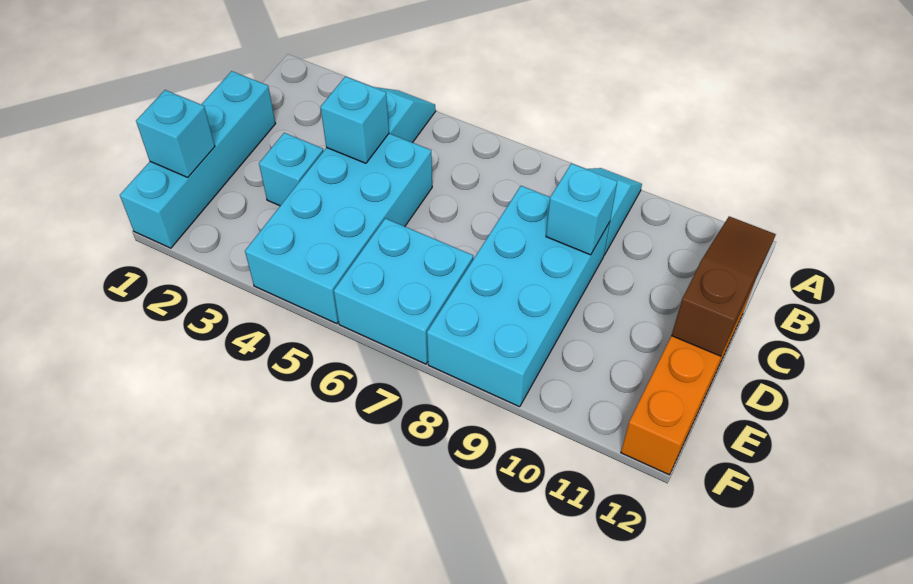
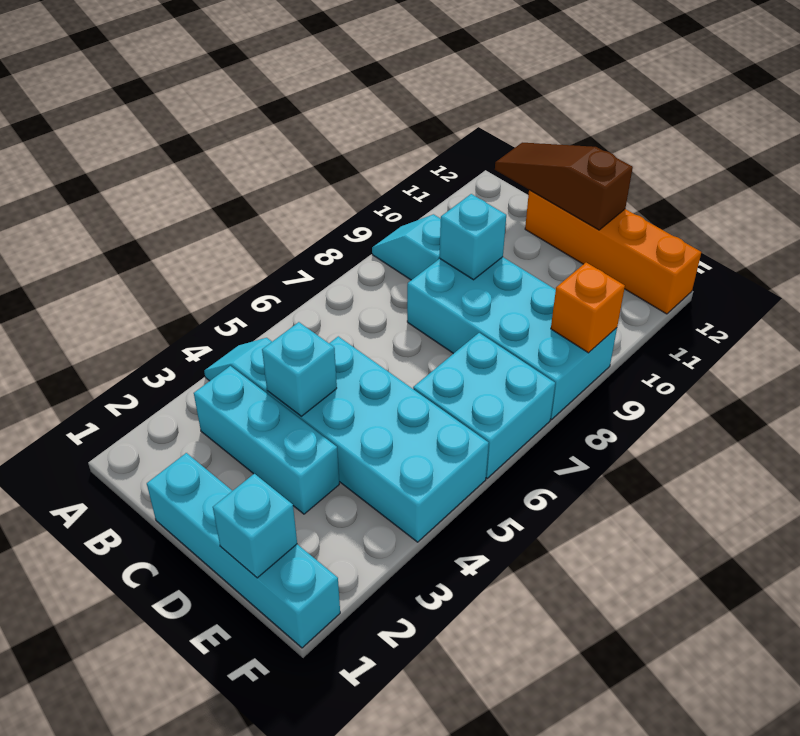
cyan 1x1 brick [259,133,323,206] -> cyan 1x3 brick [194,366,339,514]
none -> orange 1x1 brick [551,263,625,353]

